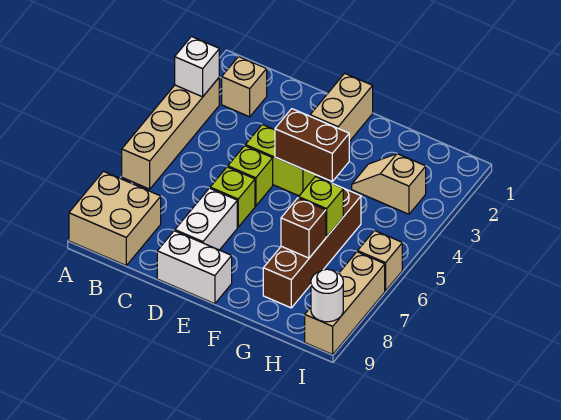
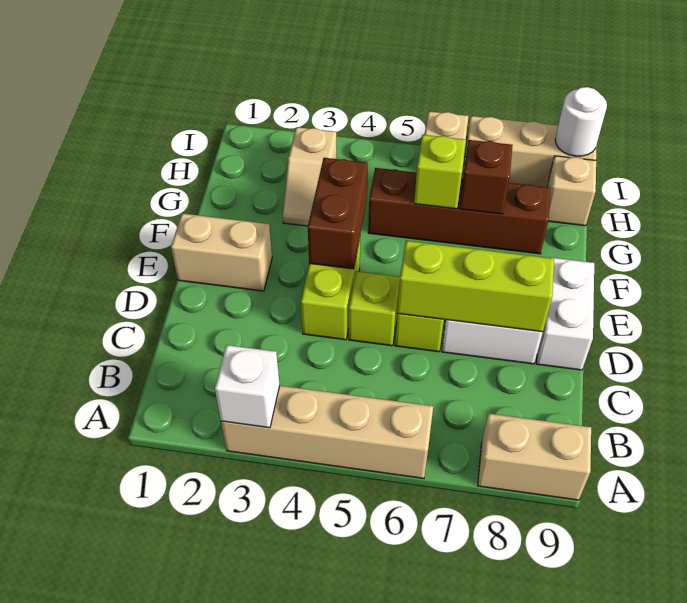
tan 2x2 brick [69,171,161,265] -> tan 1x2 brick [478,413,591,500]
tan 1x1 brick [222,56,267,117] -> tan 1x1 brick moved to [547,156,596,226]
none -> lime 1x3 brick [397,241,554,332]

